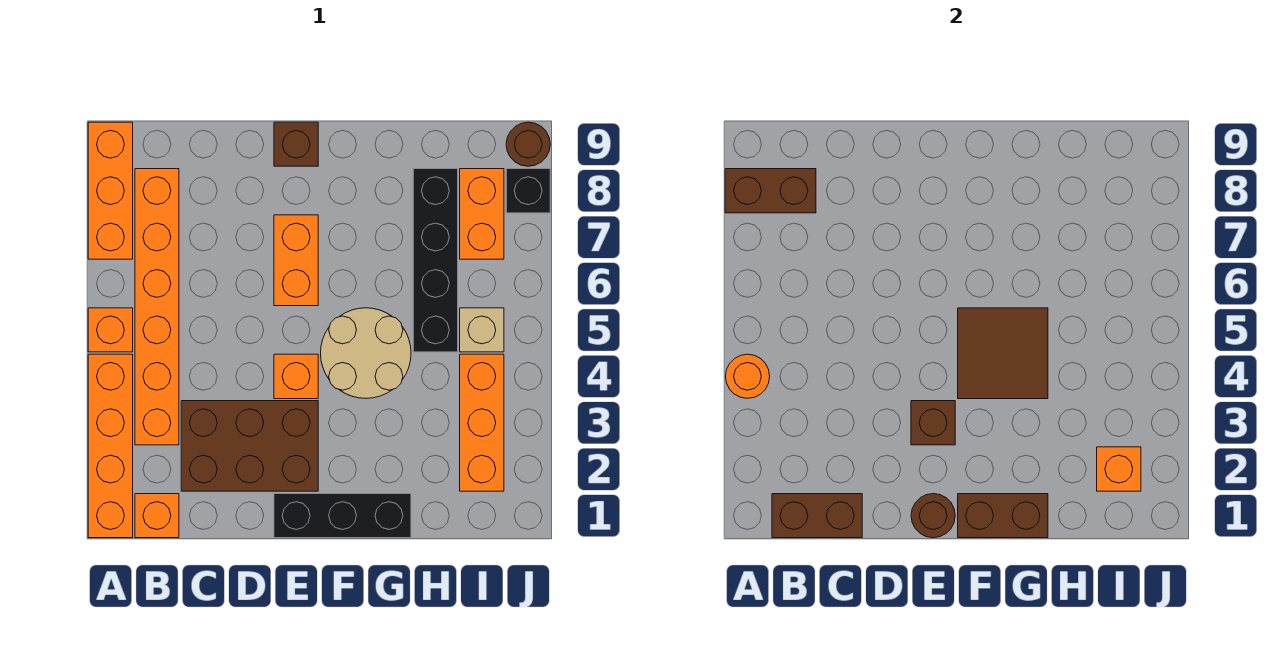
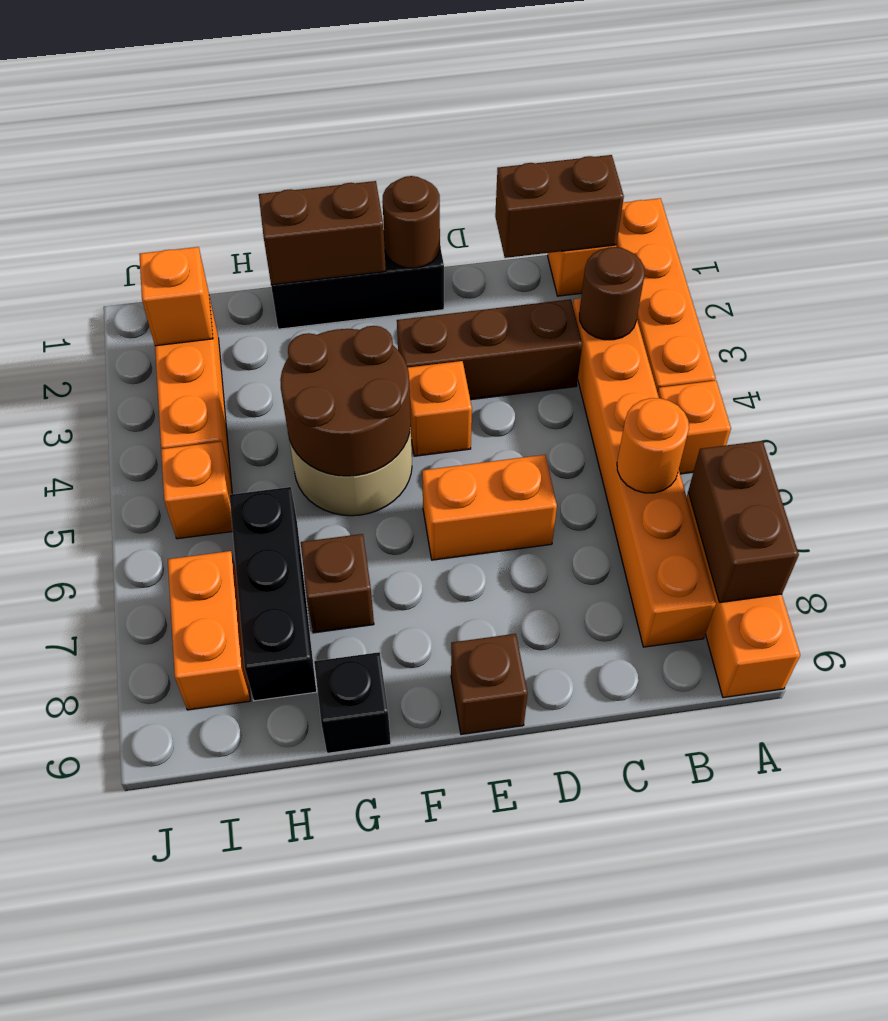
orange 1x1 round brick [726,354,770,398] -> orange 1x1 round brick moved to [617,398,689,493]
brown 1x2 brick [725,169,816,213] -> brown 1x2 brick turned to [688,441,799,603]
brown 2x3 brick [181,401,318,491] -> brown 1x3 brick [397,299,582,400]
brown 1x1 brick [911,401,955,445] -> brown 1x1 brick moved to [301,534,374,633]
orange 1x2 brick [274,215,318,306] -> orange 1x2 brick turned to [422,455,557,560]
brown 2x2 tile [958,308,1048,399] -> brown 2x2 round brick [280,326,411,476]
black 1x4 brick [413,169,458,352] -> black 1x3 brick [230,487,317,701]
tan 1x1 brick [460,308,504,352] -> orange 1x1 brick [161,442,233,539]
black 1x1 brick [506,169,550,213] -> black 1x1 brick moved to [314,652,391,753]
brown 1x1 round brick [506,122,550,166] -> brown 1x1 round brick moved to [579,247,645,340]

